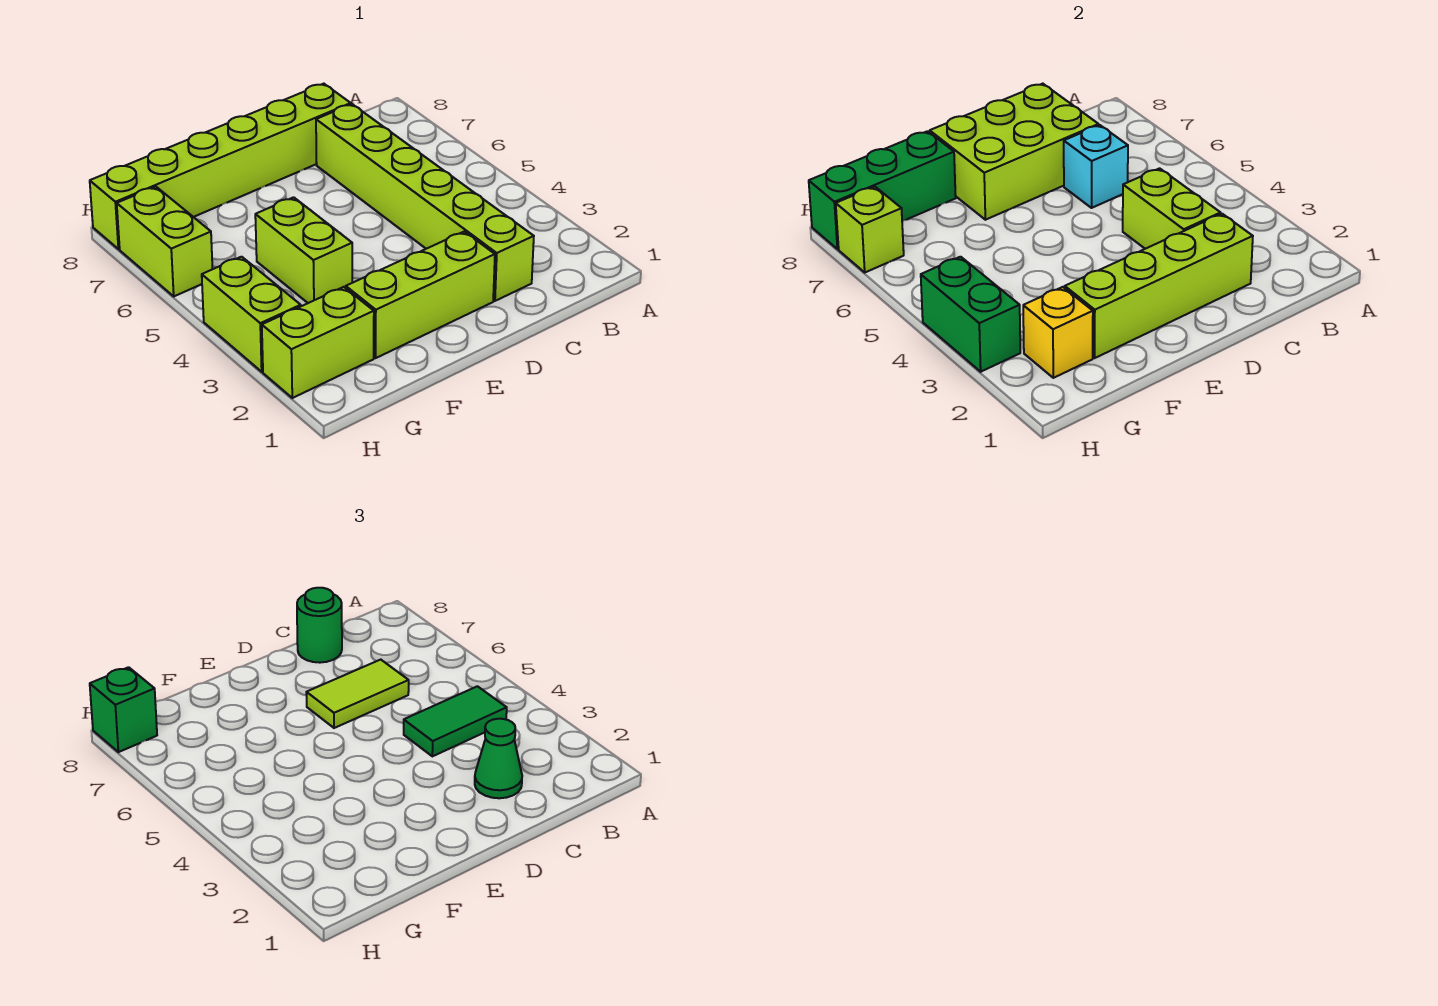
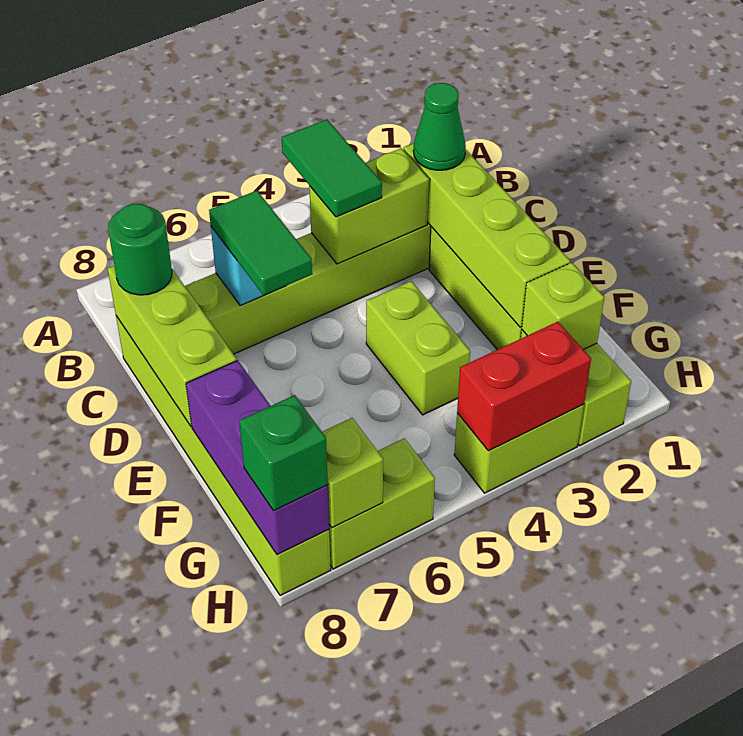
lime 1x2 tile [306,660,409,728] -> green 1x2 tile [209,191,312,295]
lime 2x3 brick [930,84,1099,220] -> lime 1x3 brick [108,266,237,426]
lime 1x2 brick [255,197,352,303] -> lime 1x2 brick turned to [366,281,470,415]
green 1x3 brick [809,131,956,249] -> purple 1x3 brick [186,360,329,555]
yellow 1x1 brick [1023,287,1093,378] -> lime 1x1 brick [522,263,604,350]
green 1x2 brick [921,257,1020,372] -> red 1x2 brick [457,322,591,451]

